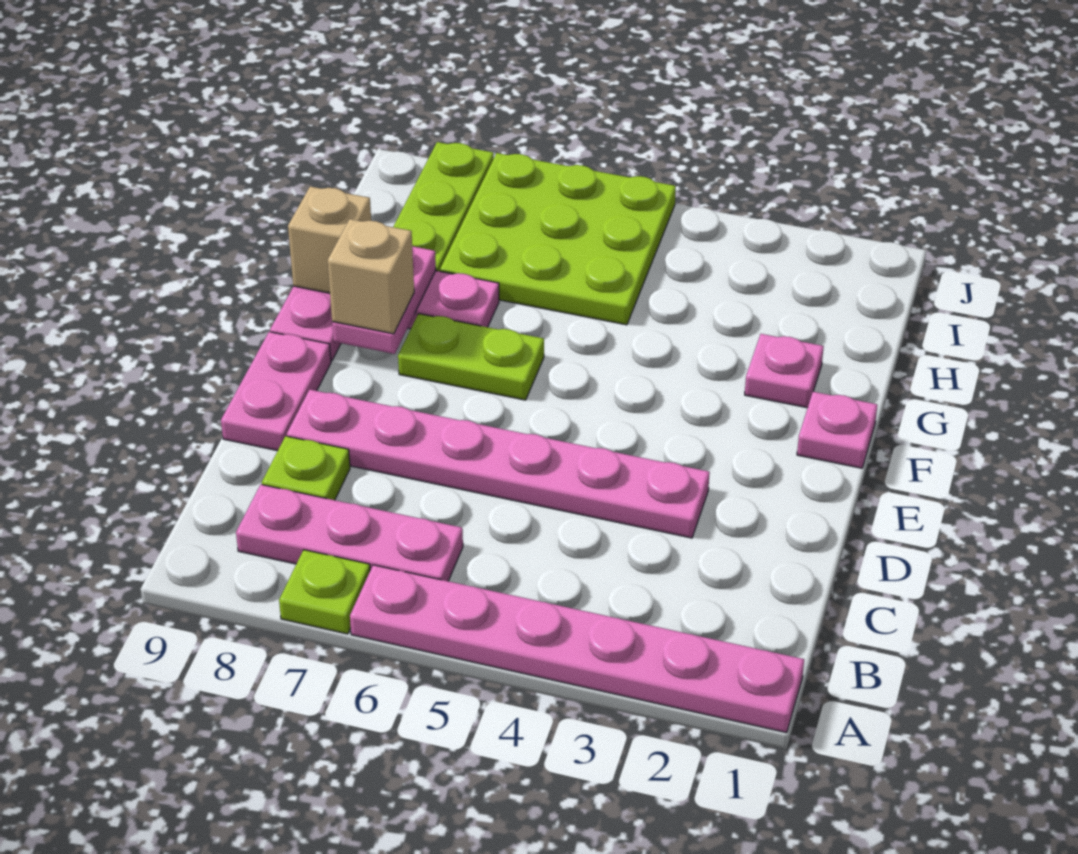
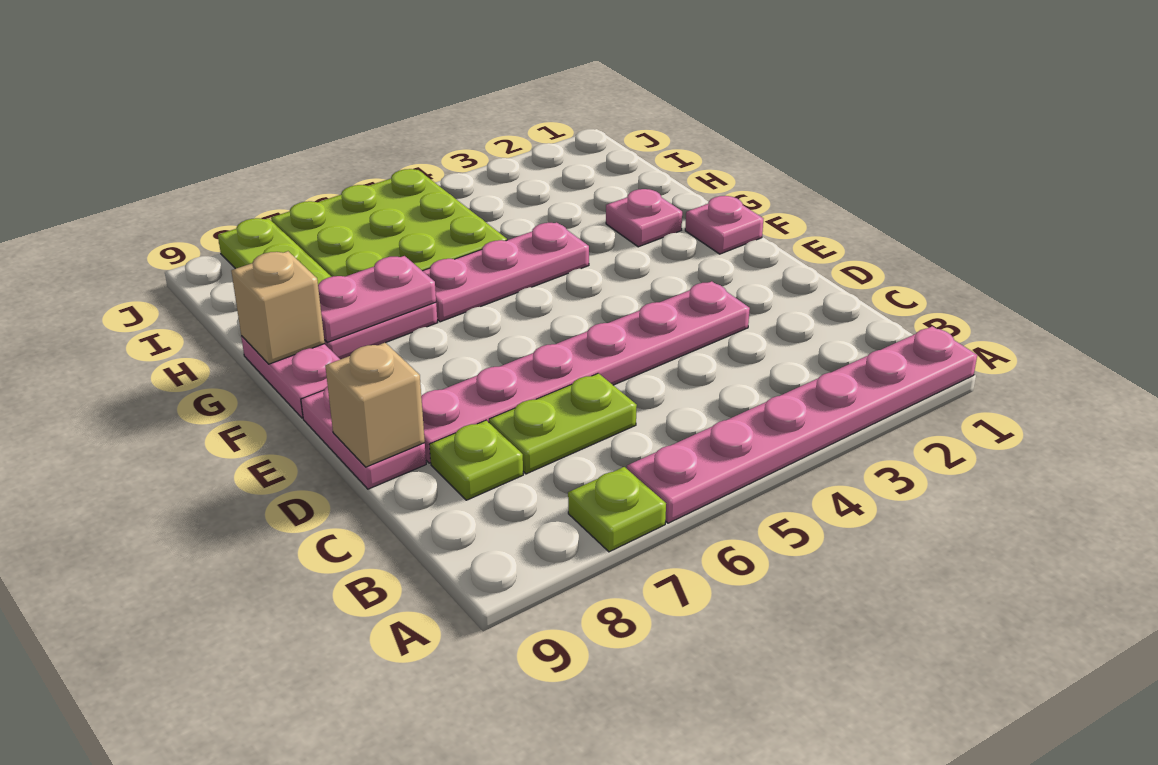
pink 1x3 plate [236,485,463,581] -> pink 1x3 plate moved to [423,223,589,322]
lime 1x2 plate [398,314,544,400] -> lime 1x2 plate moved to [489,373,637,474]
pink 1x2 plate [332,246,436,354] -> pink 1x2 plate turned to [318,256,436,342]
tan 1x1 brick [328,219,414,334] -> tan 1x1 brick moved to [325,343,425,467]

